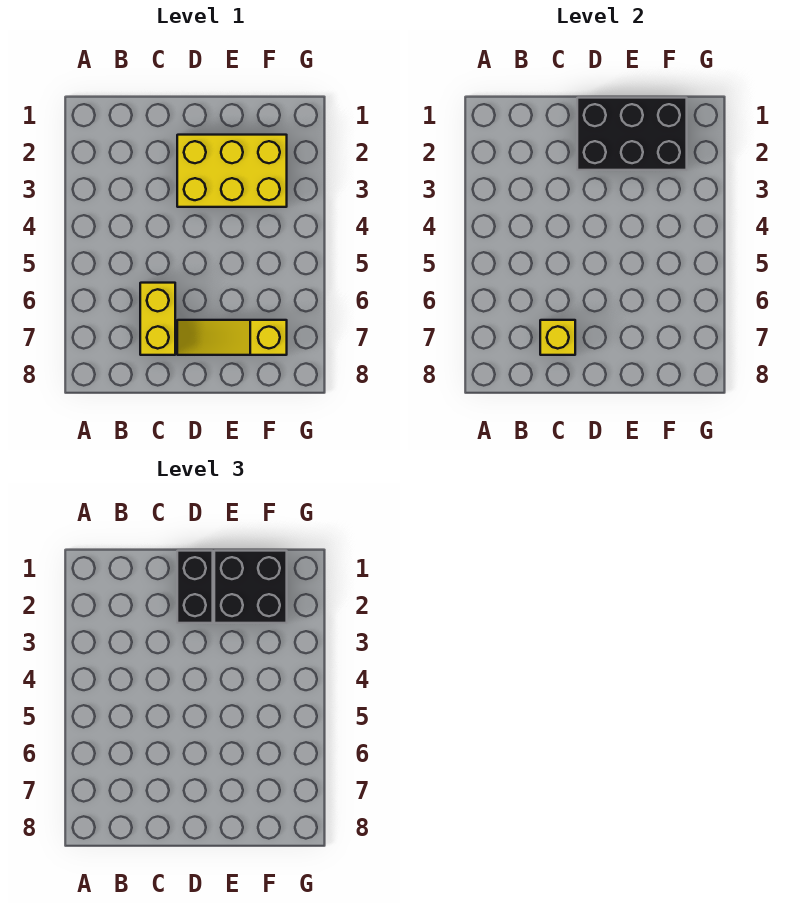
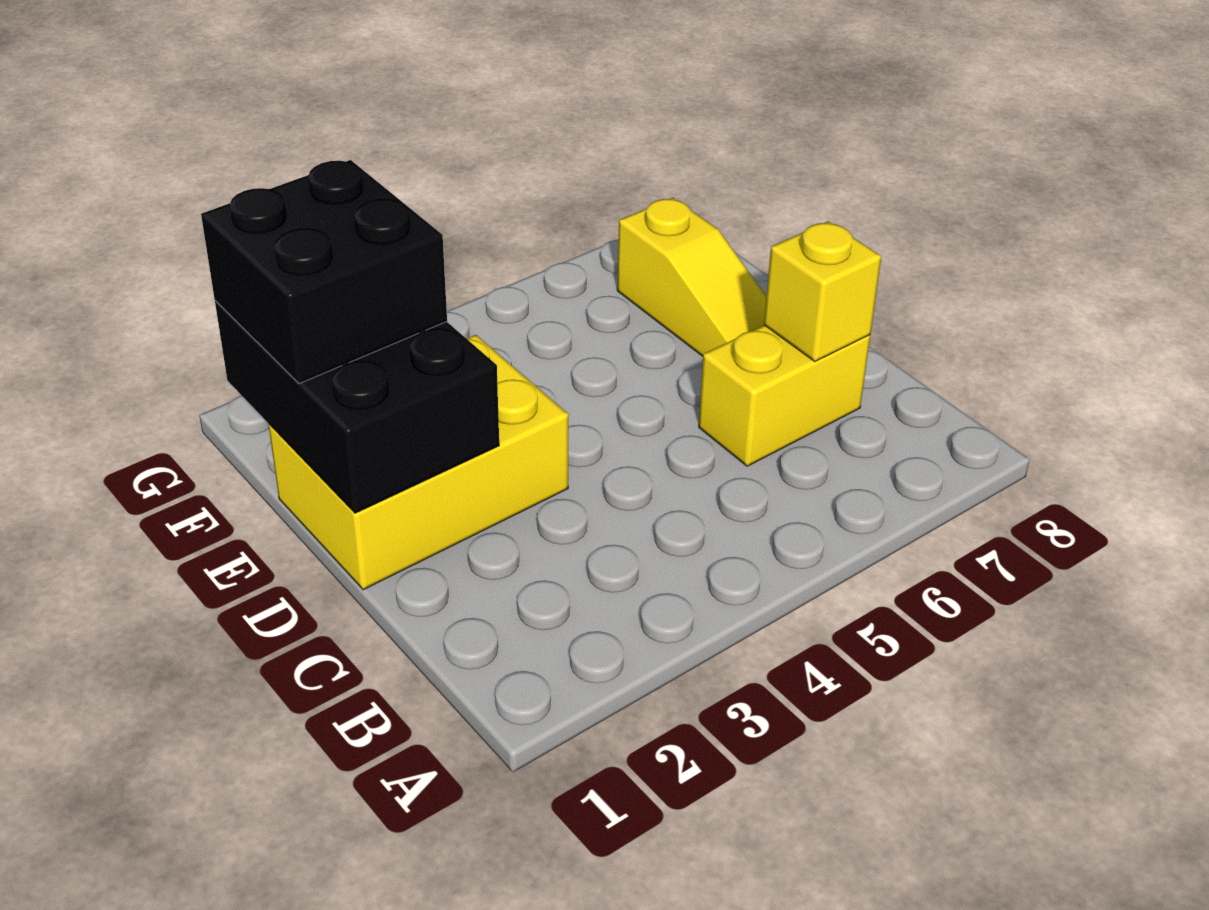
black 1x2 brick [177,551,213,623] -> none
yellow 2x3 brick [177,135,287,207] -> yellow 2x3 brick turned to [268,335,569,590]

